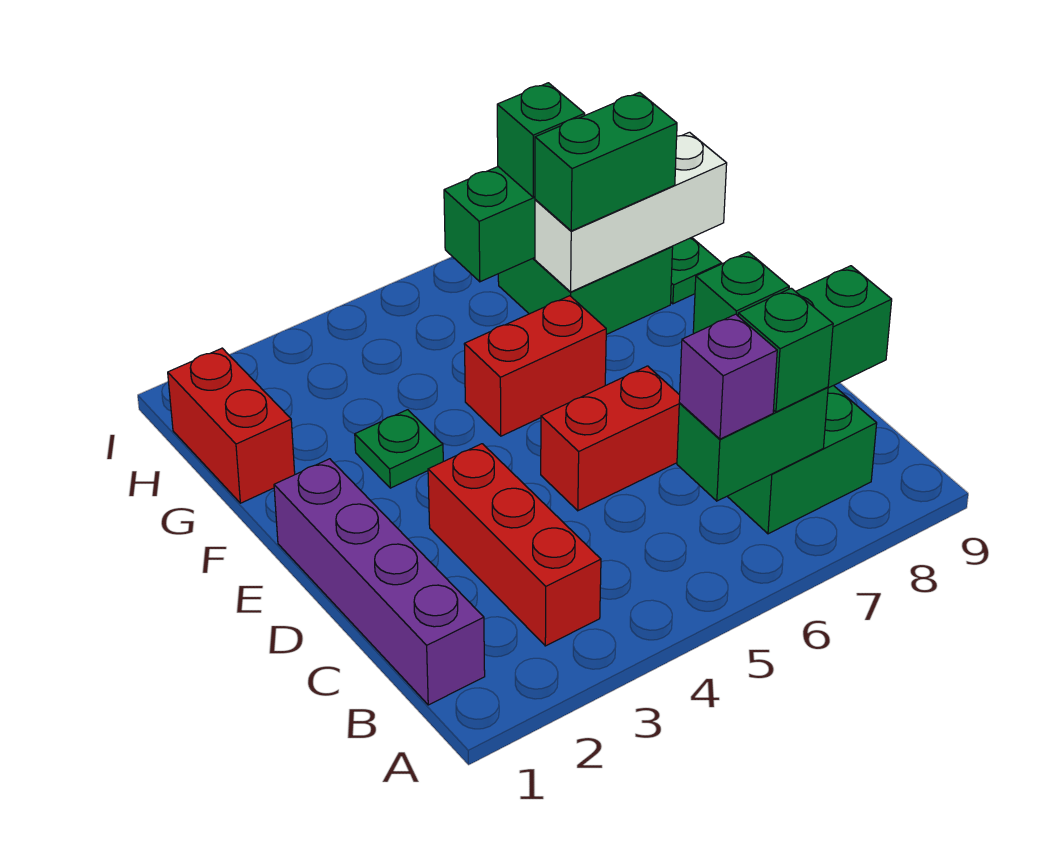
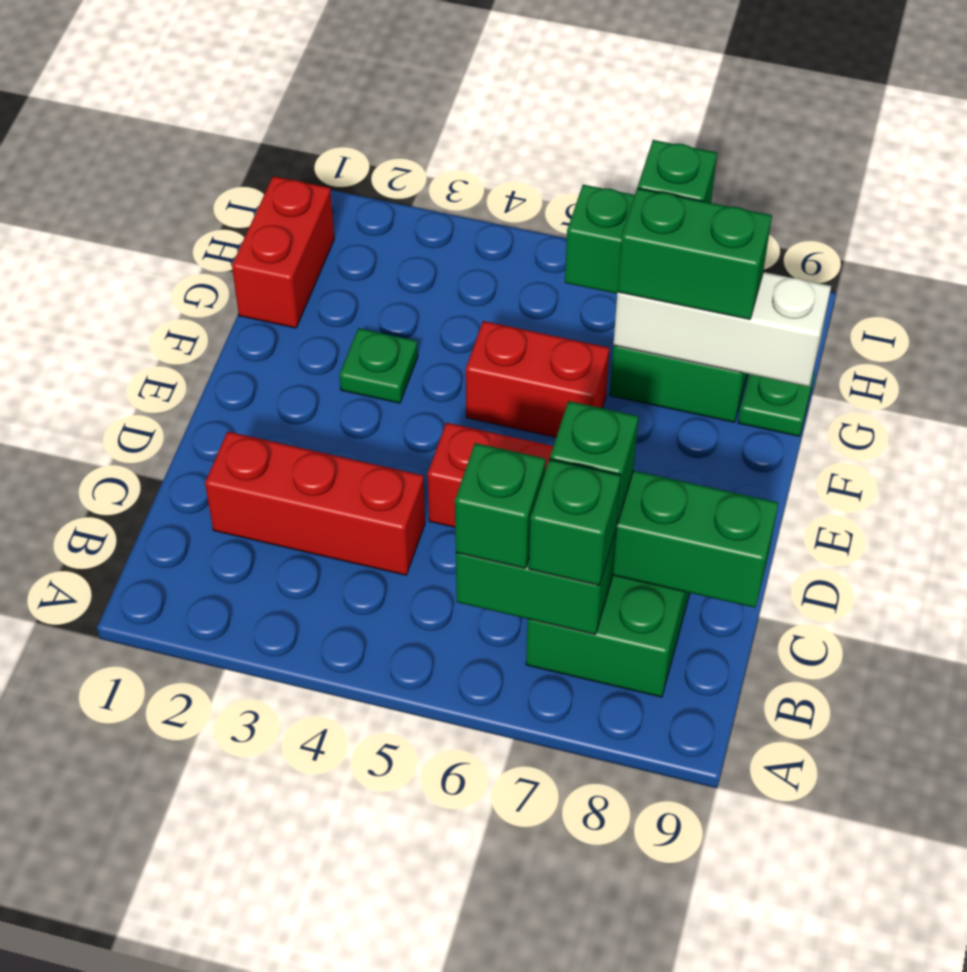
purple 1x4 brick [274,459,485,705] -> none
red 1x3 brick [428,444,601,646] -> red 1x3 brick turned to [205,432,425,575]
purple 1x1 brick [679,314,777,439] -> green 1x1 brick [455,443,546,568]

